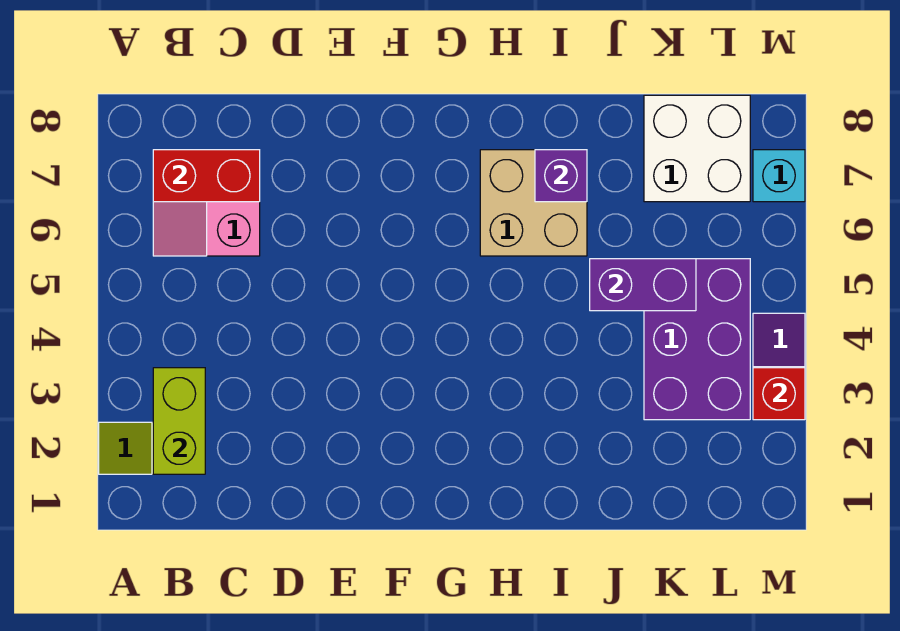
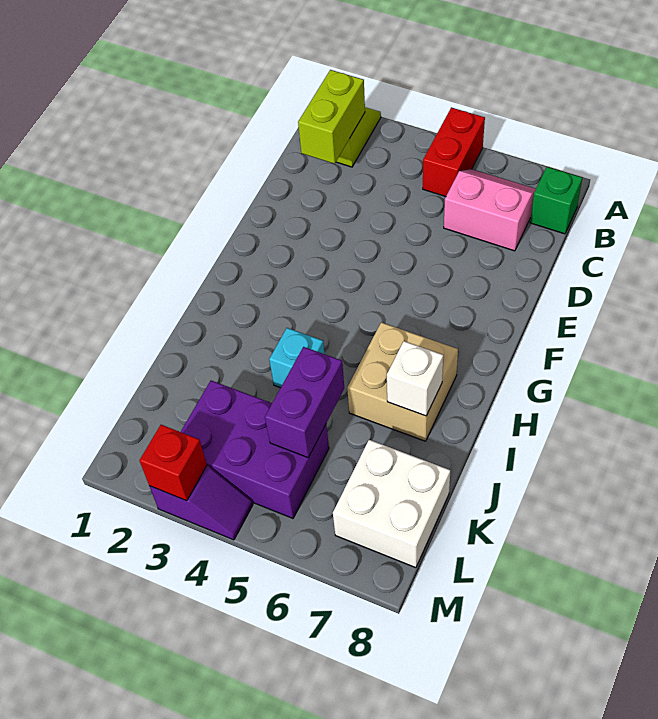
lime 1x2 brick [153,368,205,474] -> lime 1x2 brick turned to [298,70,365,164]
red 1x2 brick [153,150,260,202] -> red 1x2 brick moved to [423,107,485,197]
none -> green 1x1 brick [530,167,582,234]
purple 1x1 brick [535,150,587,202] -> white 1x1 brick [387,341,443,416]
cyan 1x1 brick [753,150,805,202] -> cyan 1x1 brick moved to [269,328,325,388]

